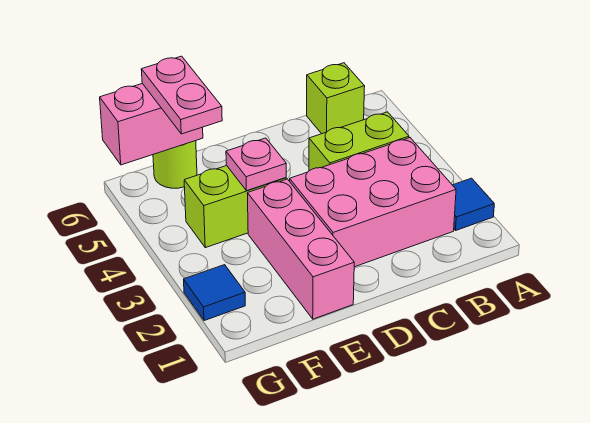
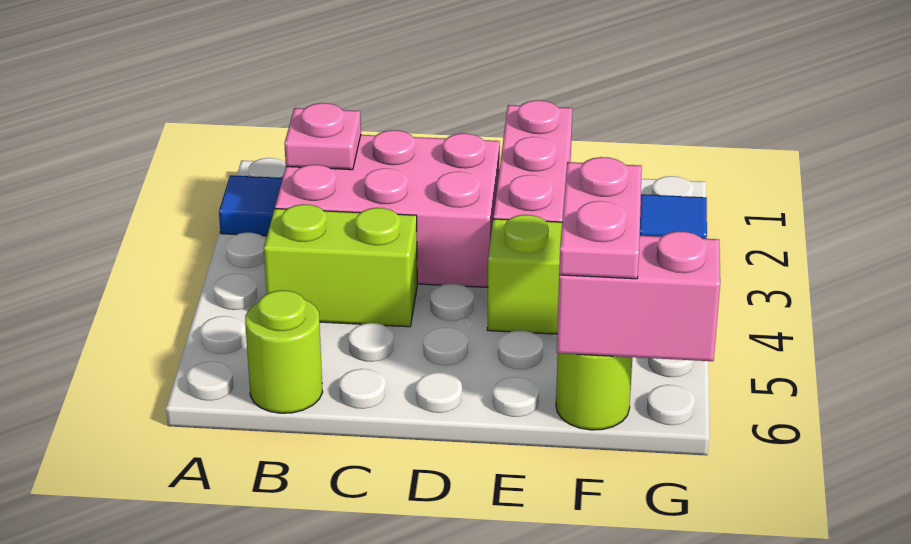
lime 1x1 brick [307,63,365,134] -> lime 1x1 round brick [245,290,323,413]
pink 1x1 plate [226,138,286,191] -> pink 1x1 plate moved to [284,103,361,170]

